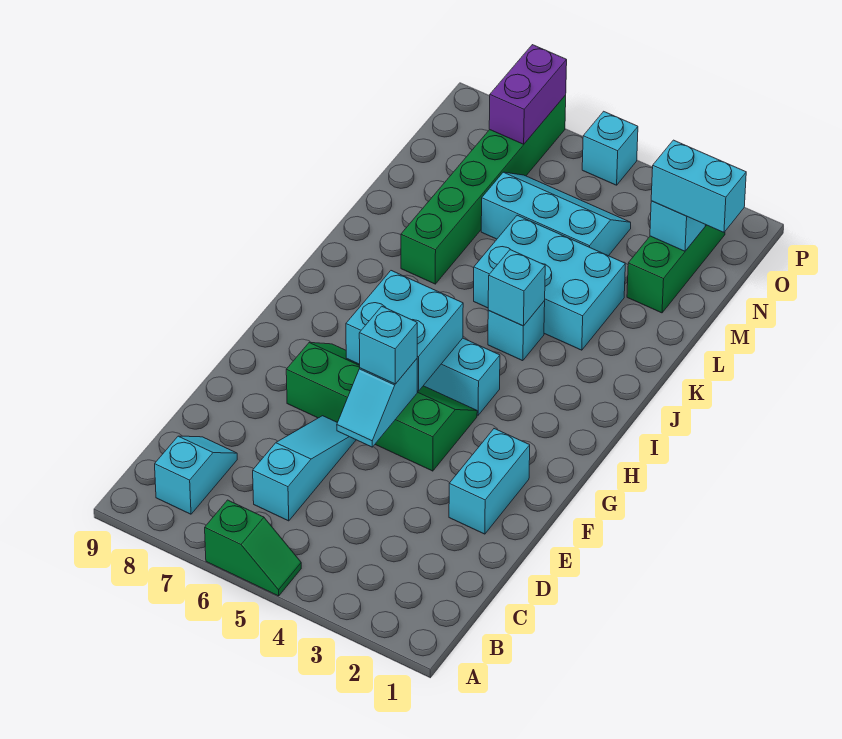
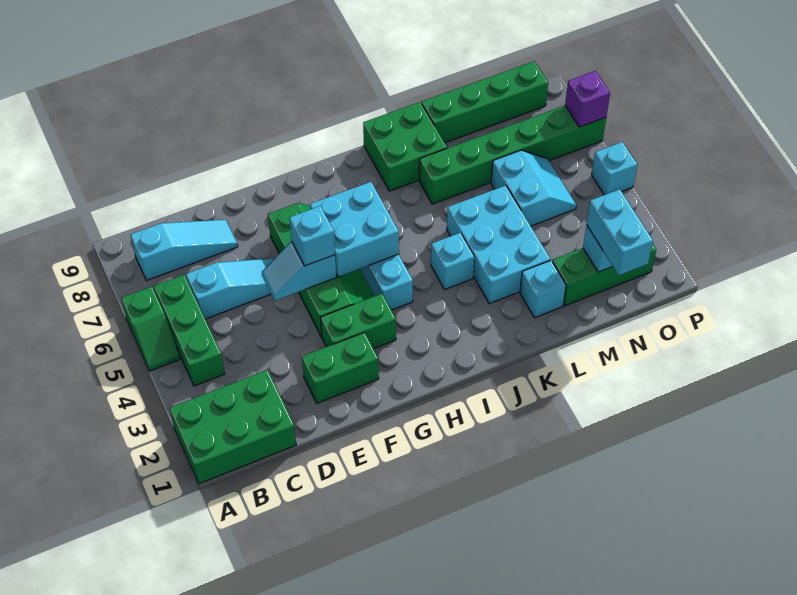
none -> green 2x3 brick [170,370,296,484]
none -> green 1x3 brick [154,275,224,386]
cyan 1x2 slope [155,436,237,514] -> cyan 1x3 slope [131,220,238,281]
cyan 1x2 brick [449,429,530,534] -> green 1x2 brick [302,332,379,403]
none -> green 1x2 brick [321,294,396,349]
cyan 1x1 brick [488,250,545,326] -> cyan 1x1 brick moved to [520,260,566,318]
none -> green 2x2 brick [363,102,447,191]
none -> green 1x4 brick [422,61,548,143]
cyan 2x3 slope [481,172,631,256] -> cyan 2x2 slope [491,150,576,226]
purple 1x2 brick [489,45,567,144] -> purple 1x1 brick [565,71,610,127]

